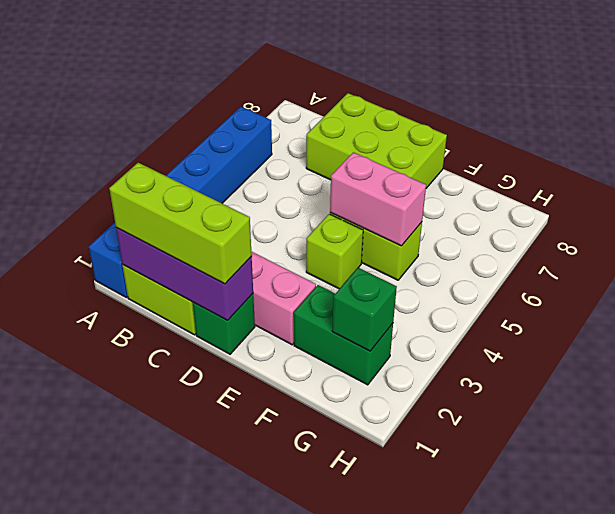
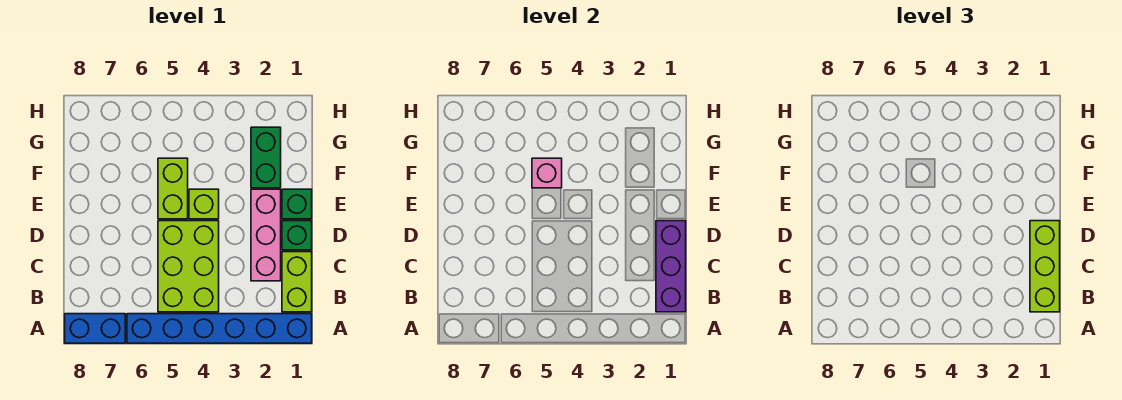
none -> blue 1x2 brick [65,314,125,343]
lime 2x3 brick [306,93,447,188] -> lime 2x3 brick moved to [158,221,219,312]
pink 1x2 brick [330,152,426,246] -> pink 1x1 brick [532,158,562,188]
green 1x1 brick [332,268,397,351] -> green 1x1 brick moved to [282,189,312,219]

